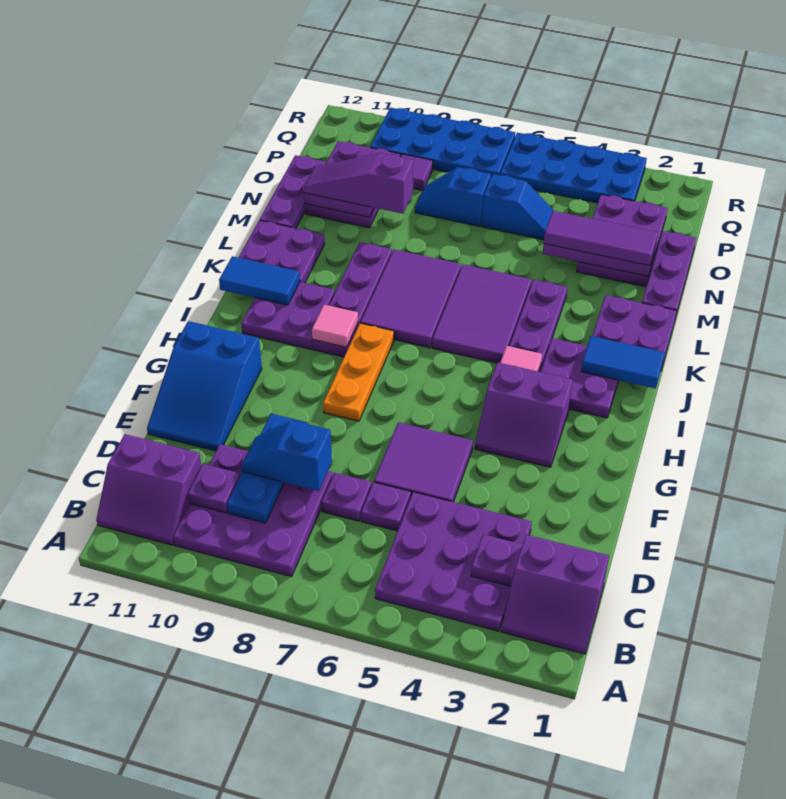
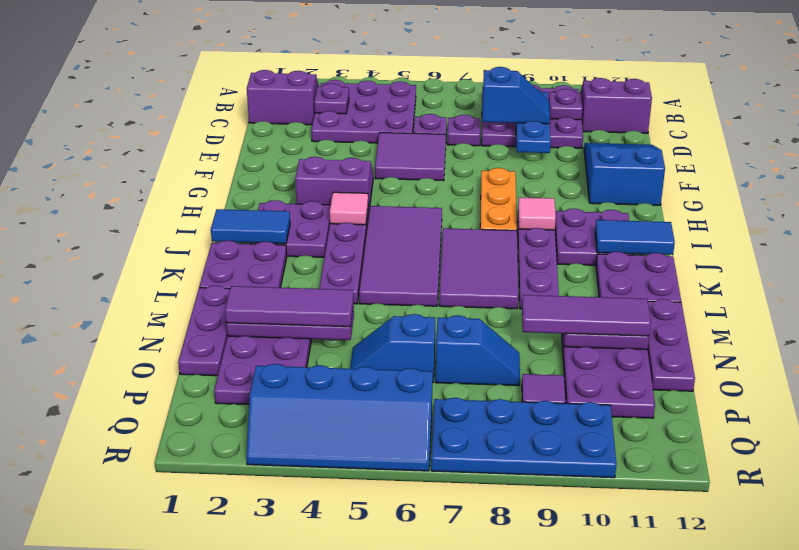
purple 2x3 tile [432,264,532,363] -> purple 2x4 tile [359,206,442,306]
purple 1x3 slope [304,153,414,214] -> purple 1x3 tile [522,295,651,336]
blue 2x4 plate [500,133,647,203] -> blue 2x4 slope [246,364,433,471]

